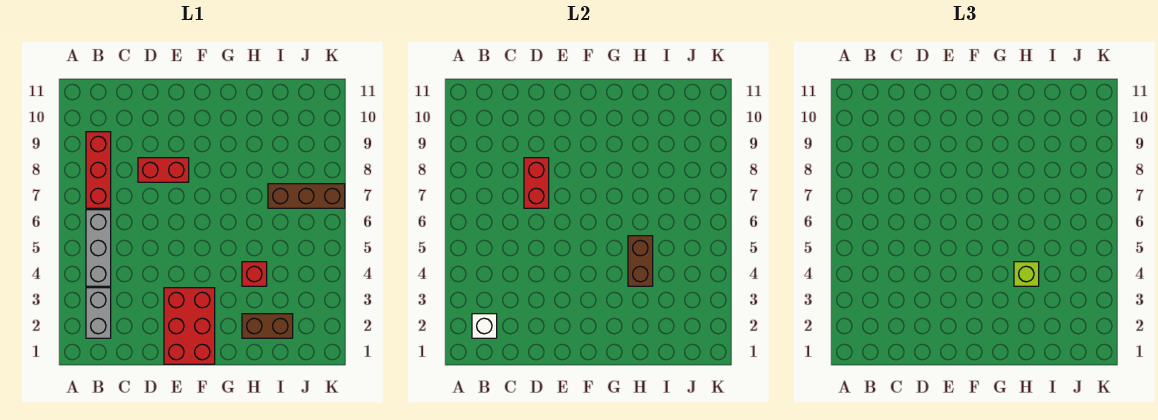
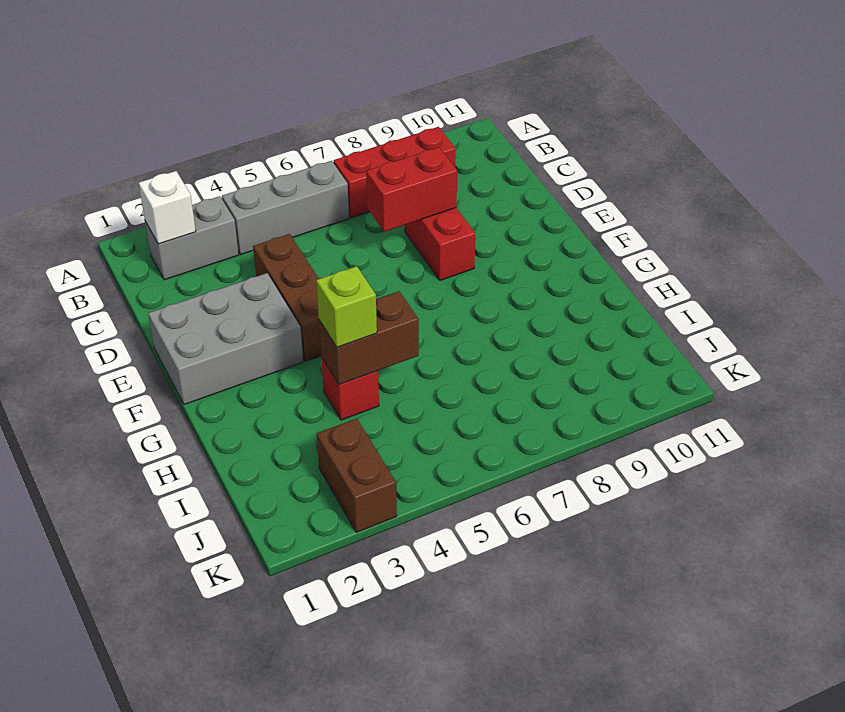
red 2x3 brick [164,288,215,364] -> grey 2x3 brick [148,273,303,405]
brown 1x2 brick [242,314,293,338] -> brown 1x2 brick moved to [317,418,397,532]
brown 1x3 brick [268,184,345,208] -> brown 1x3 brick moved to [253,234,321,361]

